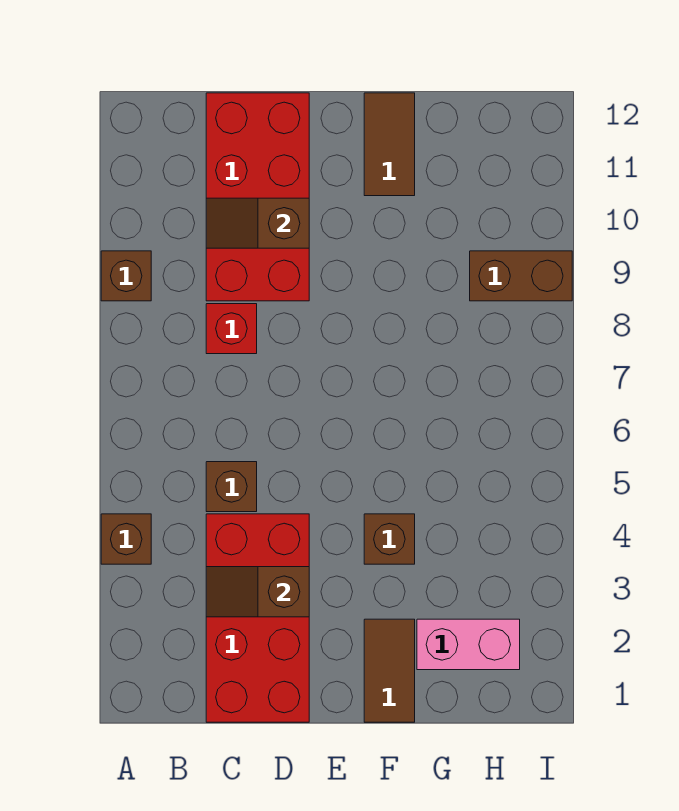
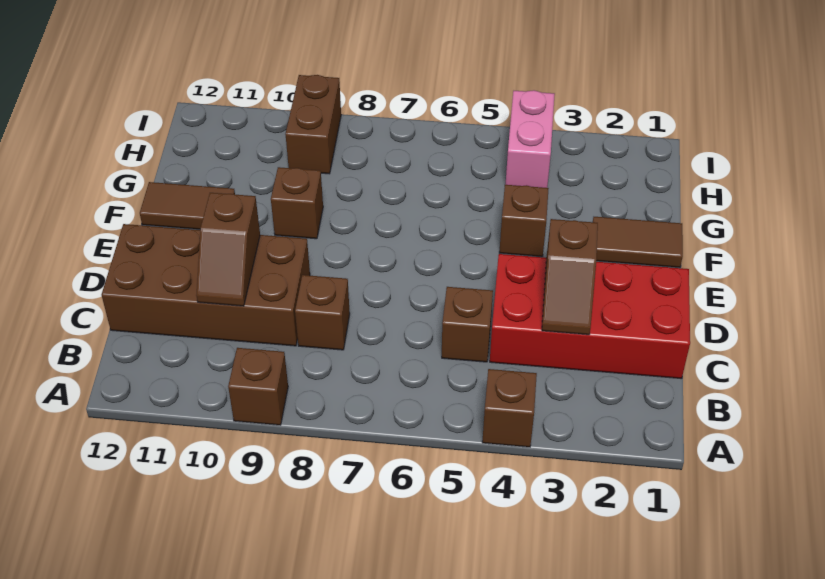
red 1x1 brick [206,304,257,354] -> brown 1x1 brick [295,275,350,350]
red 2x4 brick [206,93,309,301] -> brown 2x4 brick [102,224,310,346]
none -> brown 1x1 brick [271,167,323,239]
pink 1x2 brick [417,619,520,670] -> pink 1x2 brick moved to [505,90,555,188]

